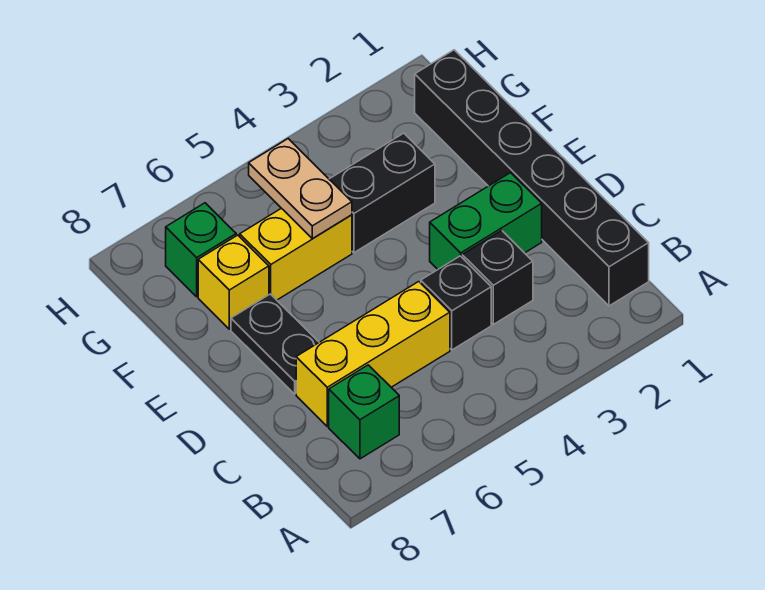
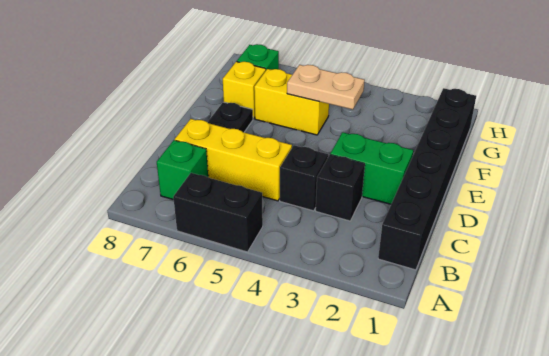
black 1x2 brick [329,133,435,253] -> black 1x2 brick moved to [173,173,263,252]
tan 1x2 plate [249,139,352,239] -> tan 1x2 plate turned to [287,65,365,109]

